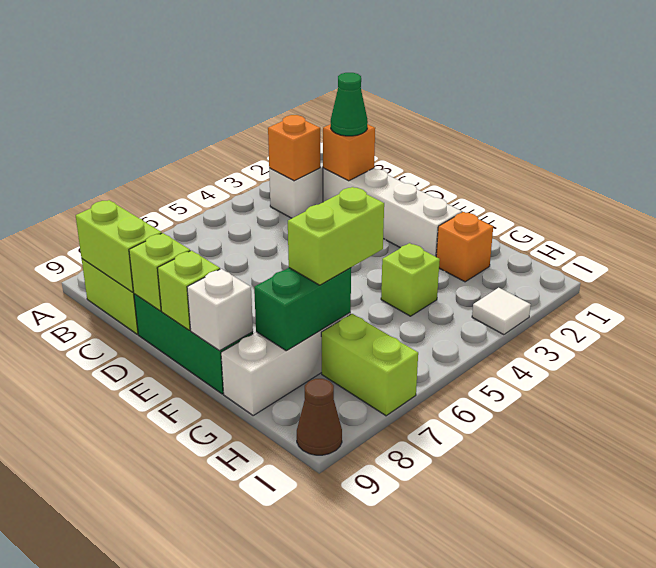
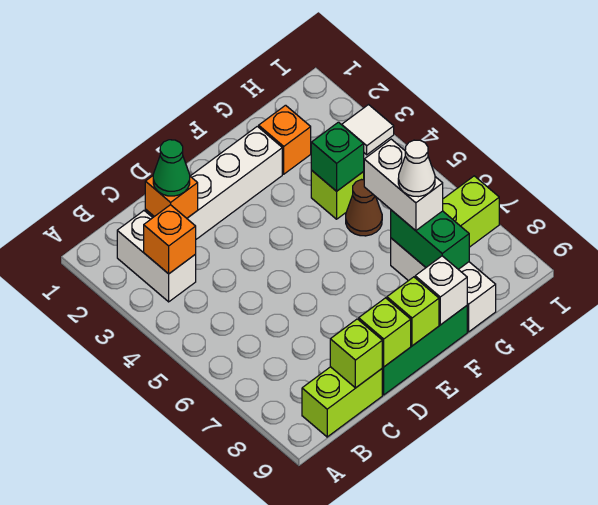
lime 1x2 brick [76,200,162,292] -> lime 1x1 brick [330,319,382,388]
none -> green 1x1 brick [311,122,364,191]
lime 1x2 brick [288,187,384,285] -> white 1x2 brick [364,139,443,231]
none -> white 1x1 cone [398,140,435,197]
brown 1x1 cone [297,379,342,455] -> brown 1x1 cone moved to [346,180,382,236]

